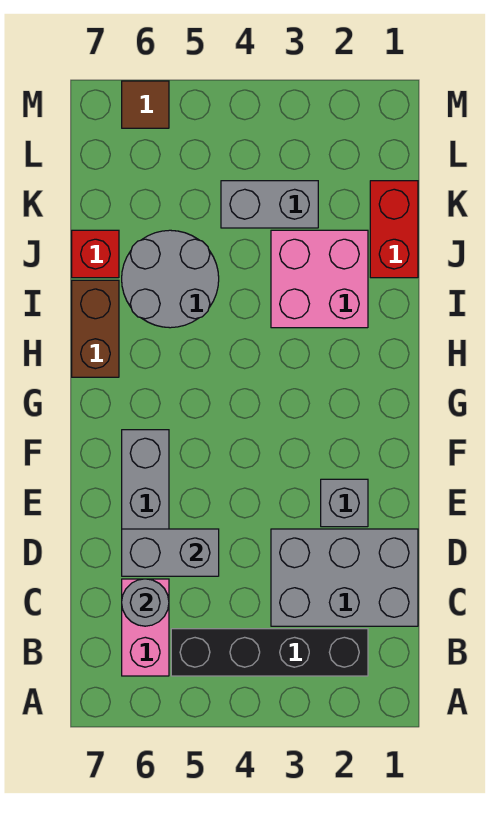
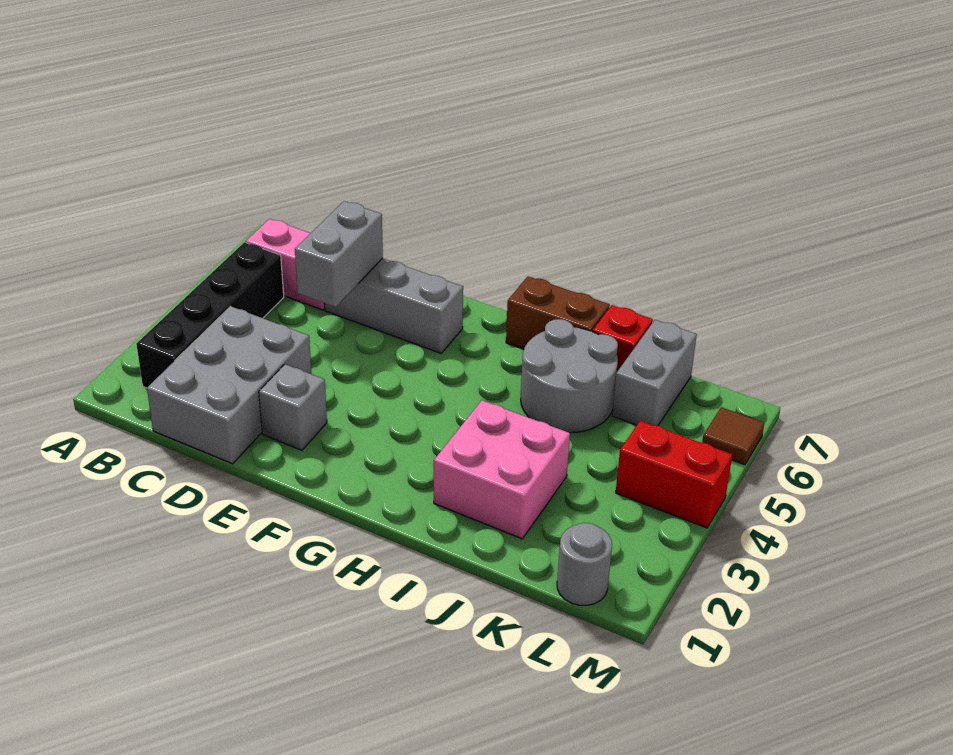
grey 1x1 round brick [122,579,169,626] -> grey 1x1 round brick moved to [557,523,612,605]
red 1x2 brick [370,181,418,278] -> red 1x2 brick moved to [616,421,732,528]
grey 1x2 brick [221,181,318,228] -> grey 1x2 brick moved to [612,320,697,425]

